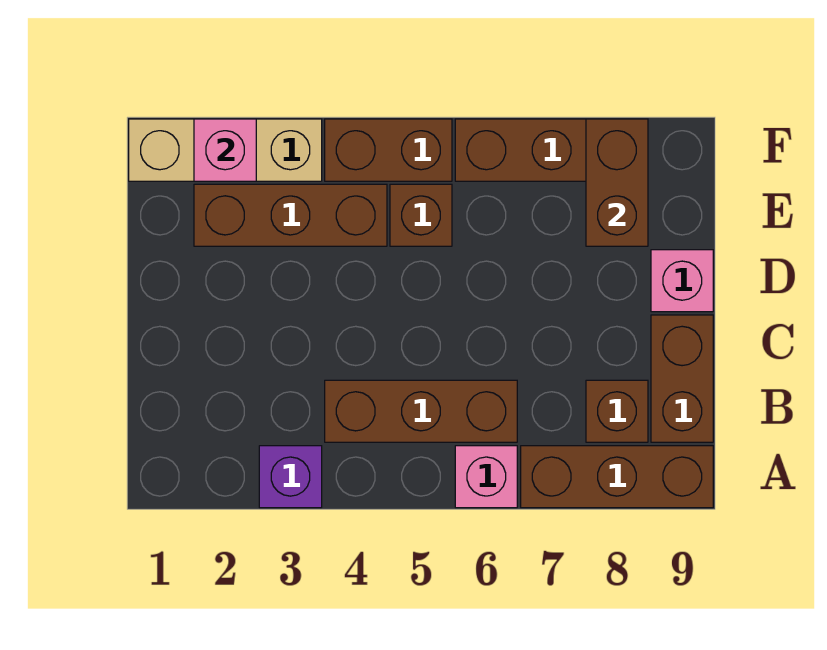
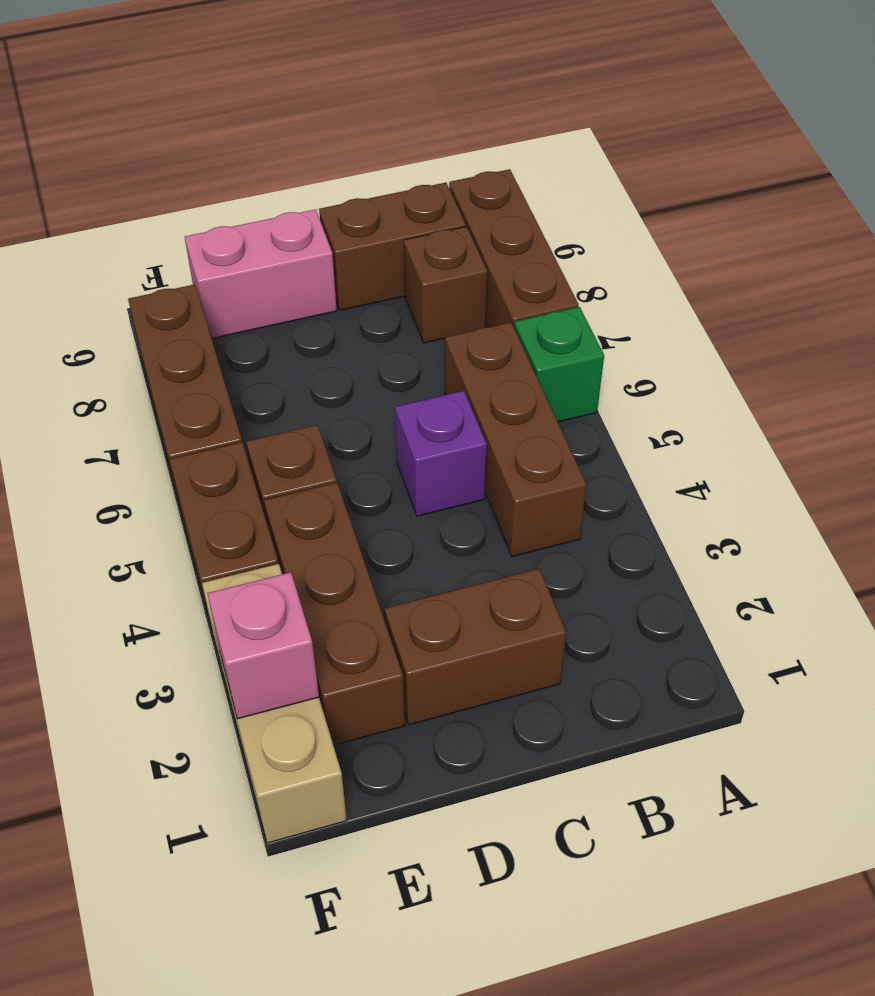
purple 1x1 brick [259,446,322,508] -> purple 1x1 brick moved to [395,391,487,516]
pink 1x1 brick [455,446,517,508] -> green 1x1 brick [514,307,604,422]
pink 1x1 brick [651,250,713,312] -> pink 1x2 brick [185,209,337,339]
brown 1x2 brick [586,119,648,246] -> brown 1x2 brick moved to [385,569,566,725]

